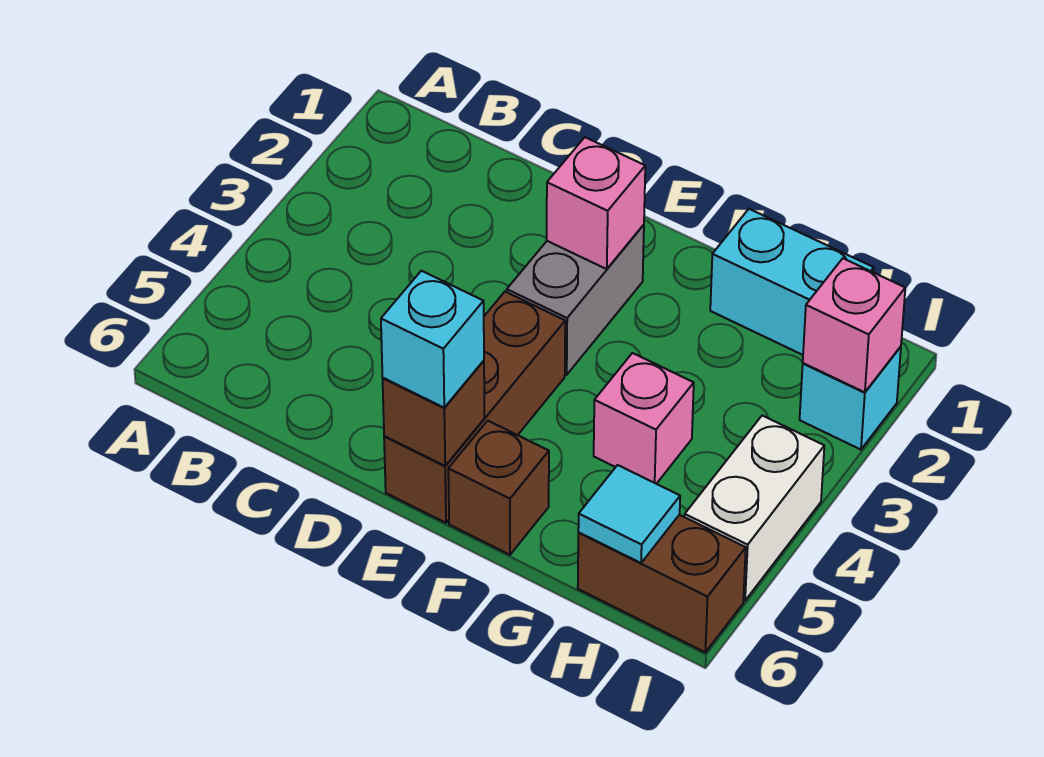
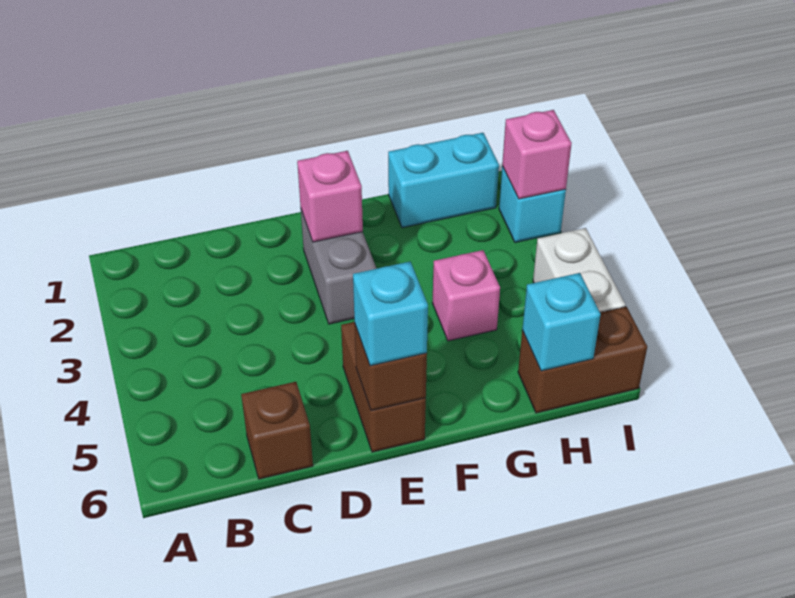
brown 1x3 brick [384,292,565,523] -> brown 1x2 brick [341,322,426,452]
brown 1x1 brick [448,421,549,555] -> brown 1x1 brick moved to [241,382,313,479]
cyan 1x1 tile [578,465,680,563] -> cyan 1x1 brick [522,273,601,371]

